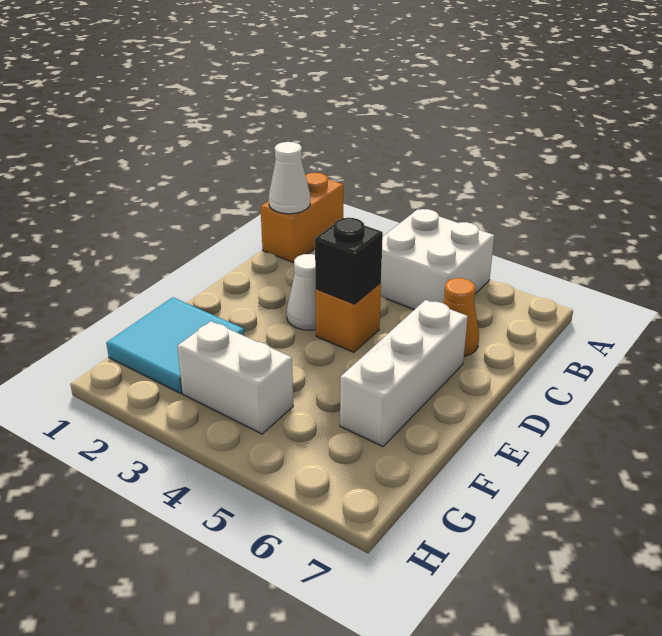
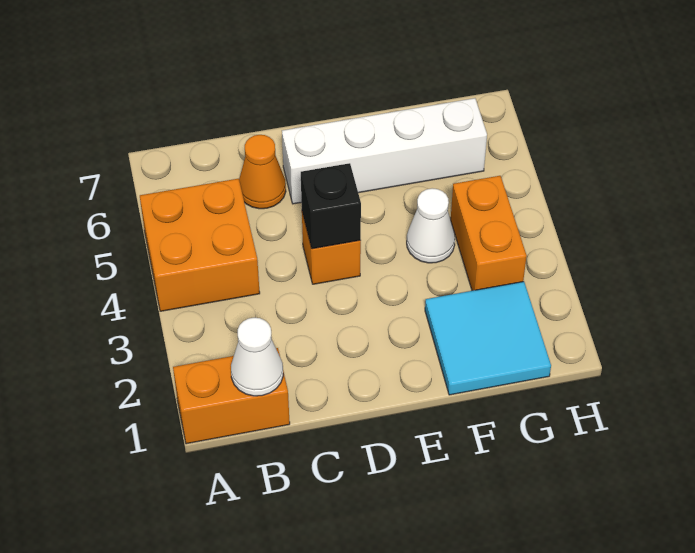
white 2x2 brick [381,209,494,310] -> orange 2x2 brick [140,179,260,311]
white 1x1 cone [287,254,316,330] -> white 1x1 cone moved to [407,188,455,263]
white 1x3 brick [340,300,468,446] -> white 1x4 brick [282,98,487,204]
white 1x2 brick [177,321,293,434] -> orange 1x2 brick [451,176,527,291]

